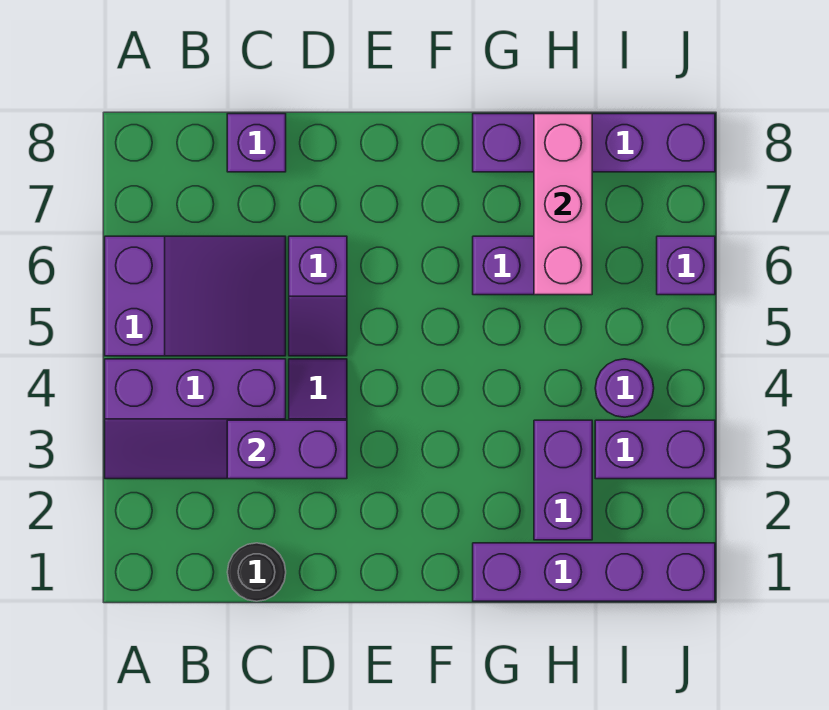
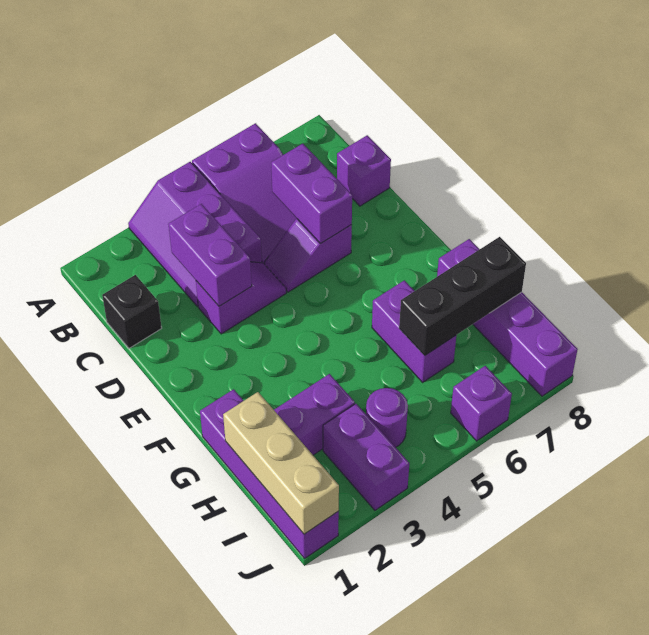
black 1x1 round brick [227,543,286,601] -> black 1x1 brick [102,275,162,348]
none -> purple 1x2 brick [271,144,352,243]
none -> tan 1x3 brick [223,392,339,534]
pink 1x3 brick [534,114,592,295] -> black 1x3 brick [399,237,526,355]

